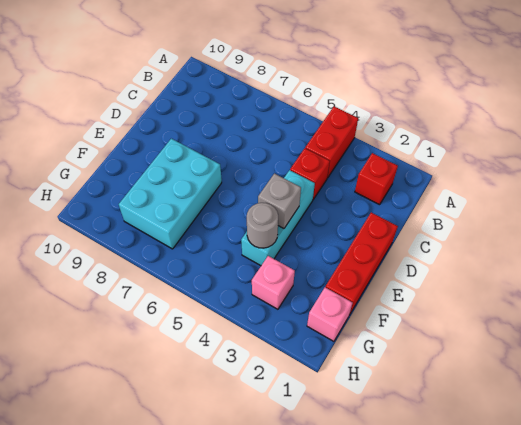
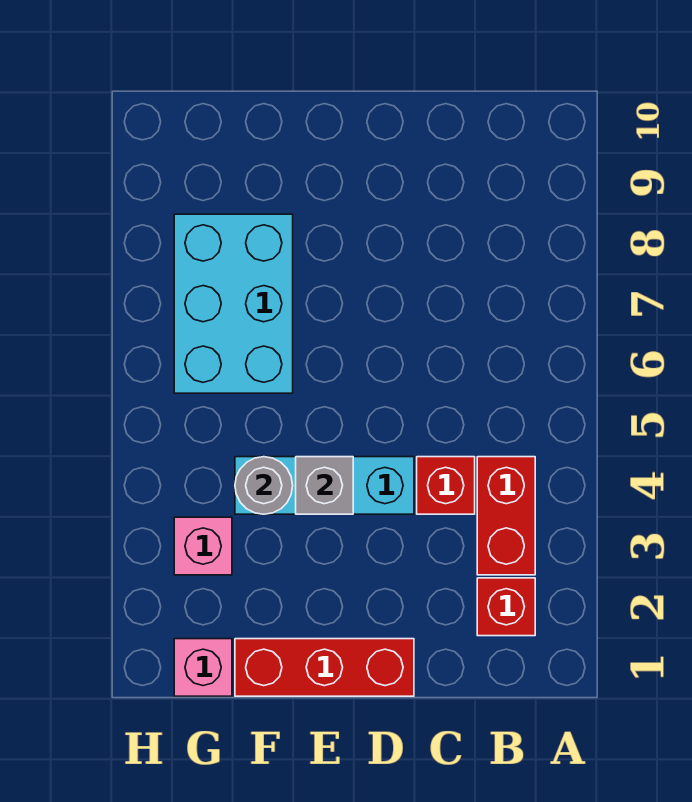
red 1x2 brick [305,107,358,178] -> red 1x2 brick turned to [477,457,535,575]
cyan 2x3 brick [119,139,222,249] -> cyan 2x3 brick turned to [174,214,293,393]

